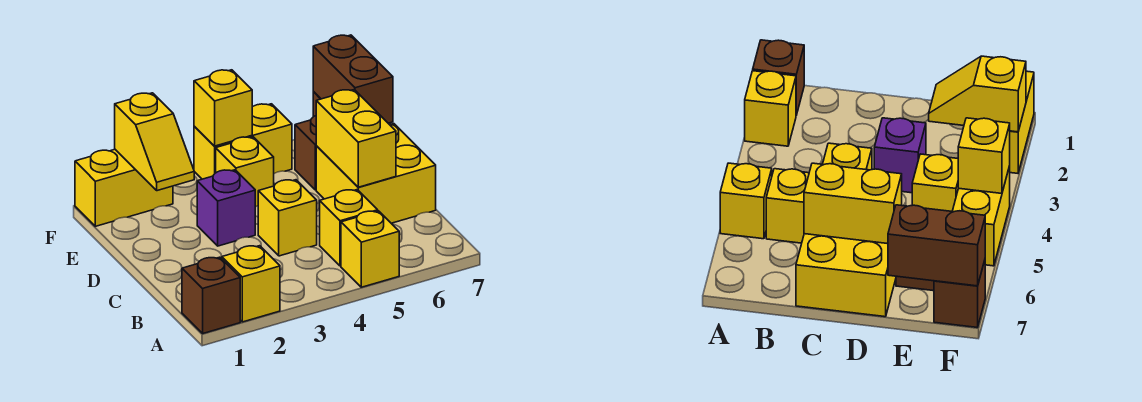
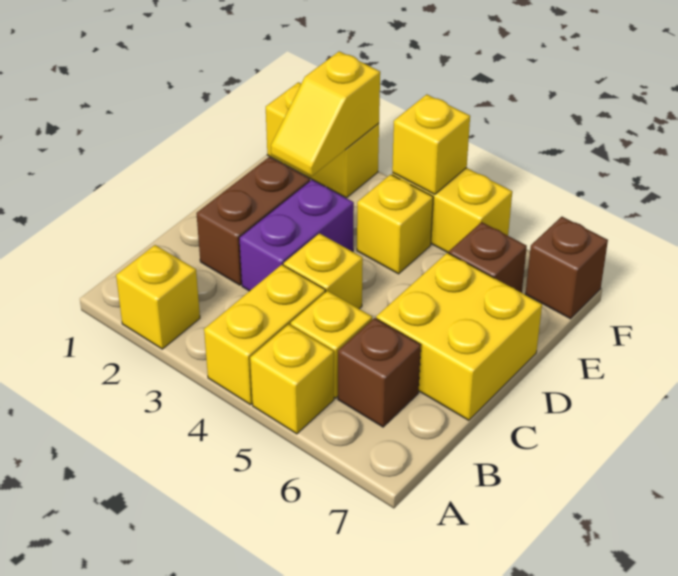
brown 1x1 brick [182,257,240,333] -> brown 1x1 brick moved to [338,318,421,427]
yellow 1x2 brick [316,90,396,187] -> yellow 1x2 brick moved to [204,265,325,405]
purple 1x1 brick [197,170,255,246] -> purple 1x2 brick [239,180,354,291]
brown 1x2 brick [313,35,393,123] -> brown 1x2 brick moved to [196,157,310,285]

